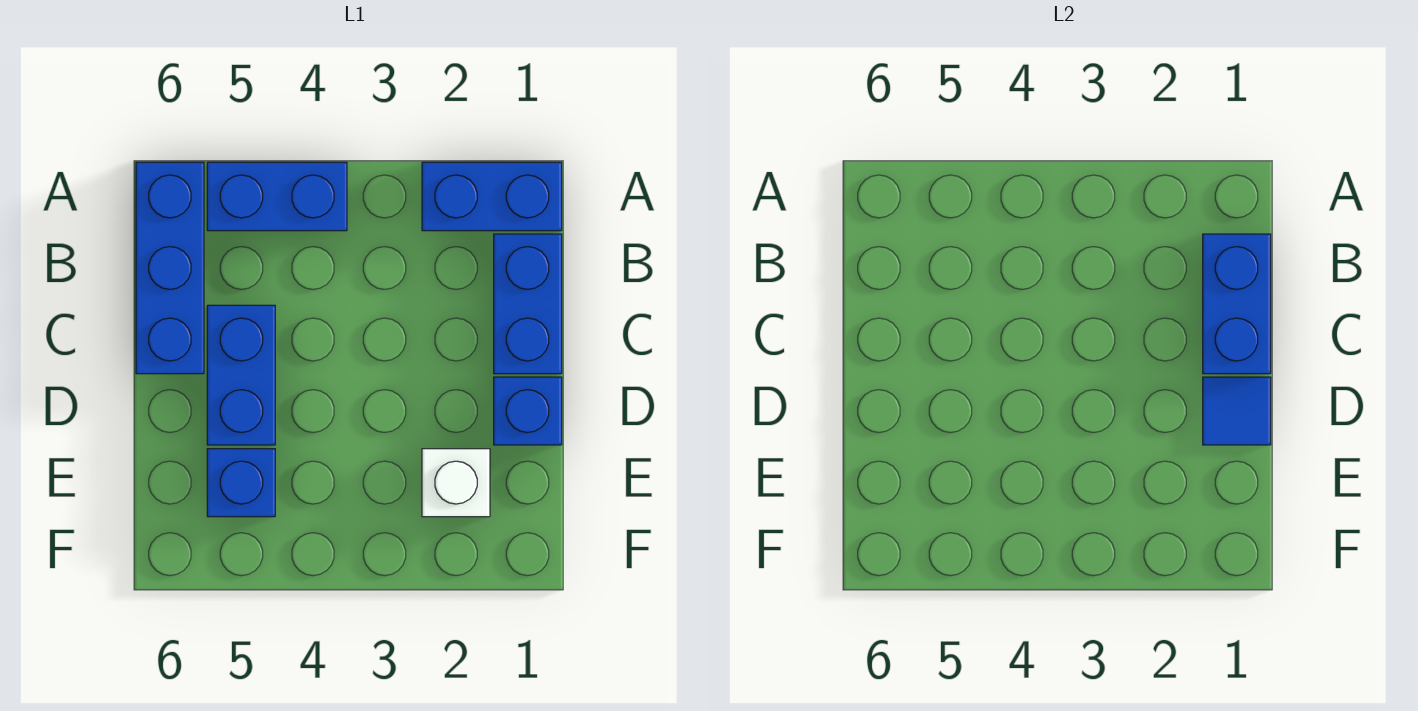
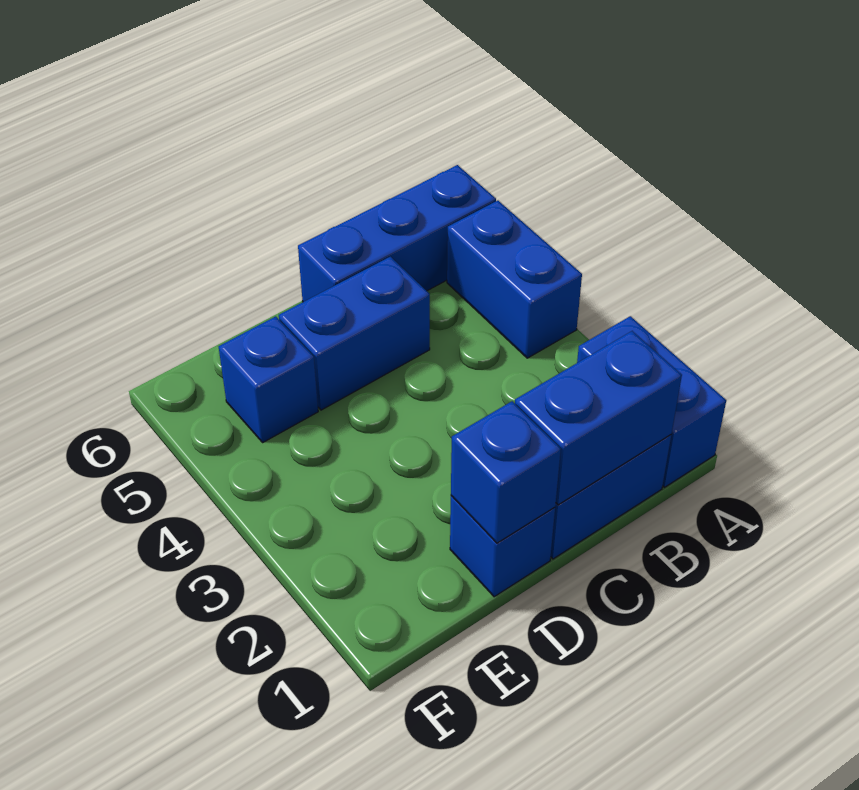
blue 1x1 tile [1203,377,1271,445] -> blue 1x1 brick [451,401,561,543]
white 1x1 brick [422,449,490,517] -> none

